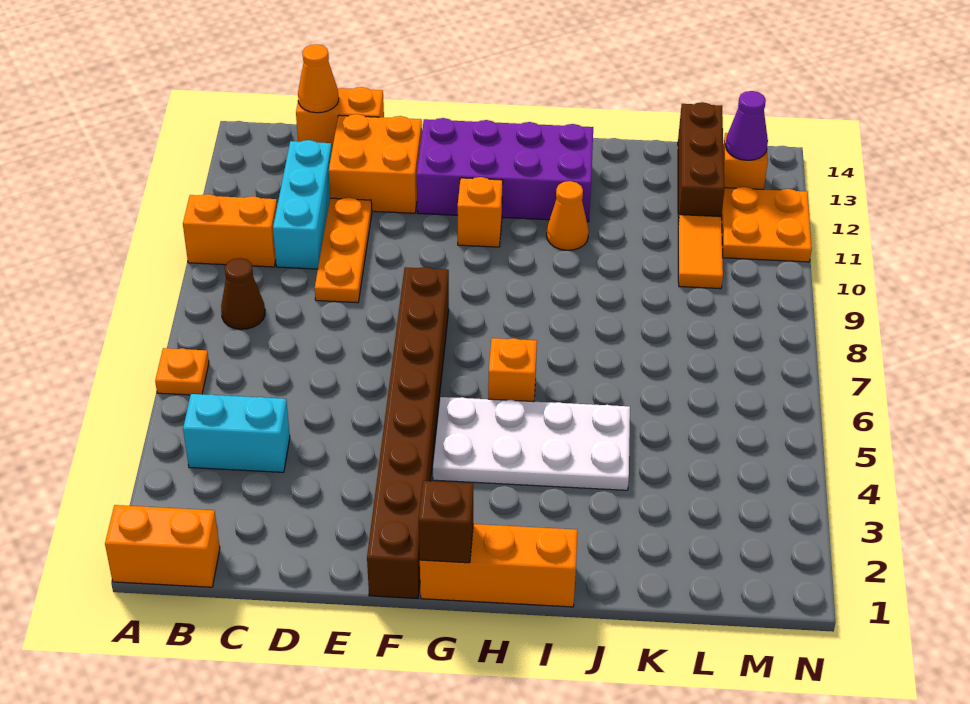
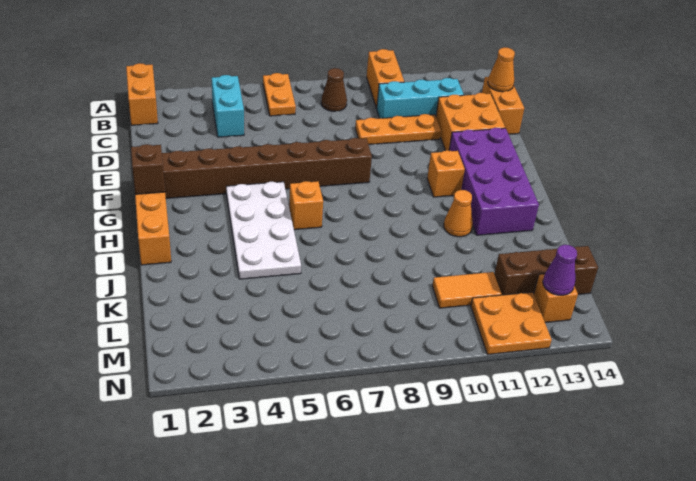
orange 1x1 plate [155,348,209,395] -> orange 1x2 plate [263,73,296,116]

